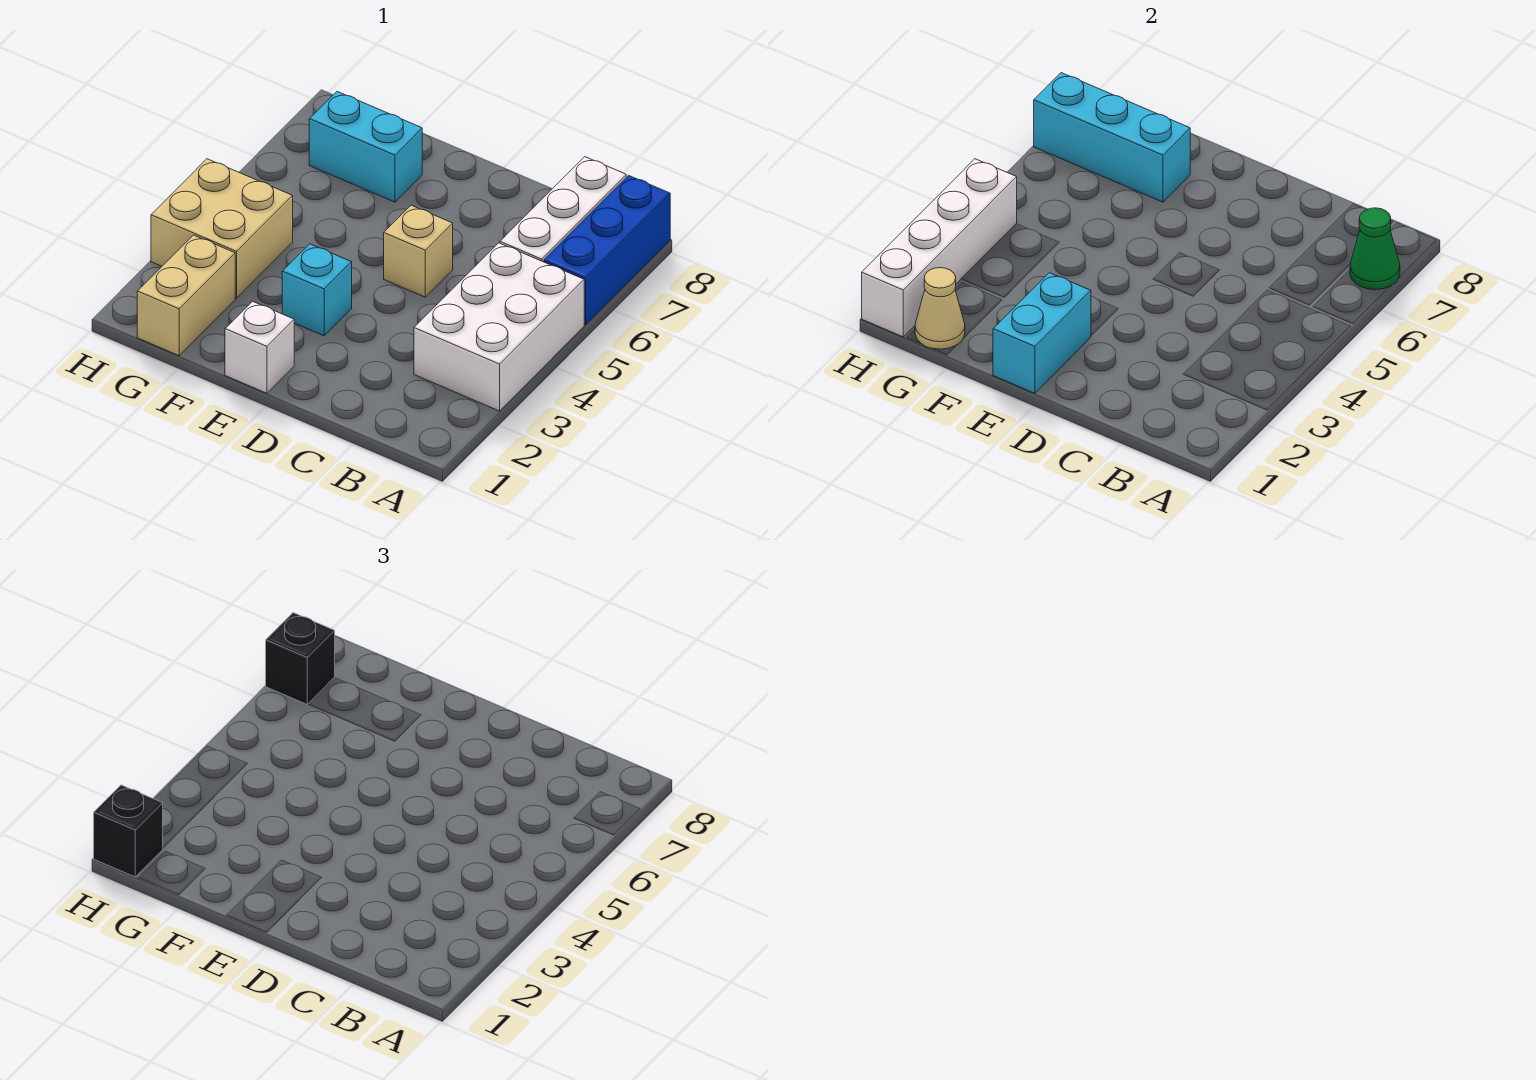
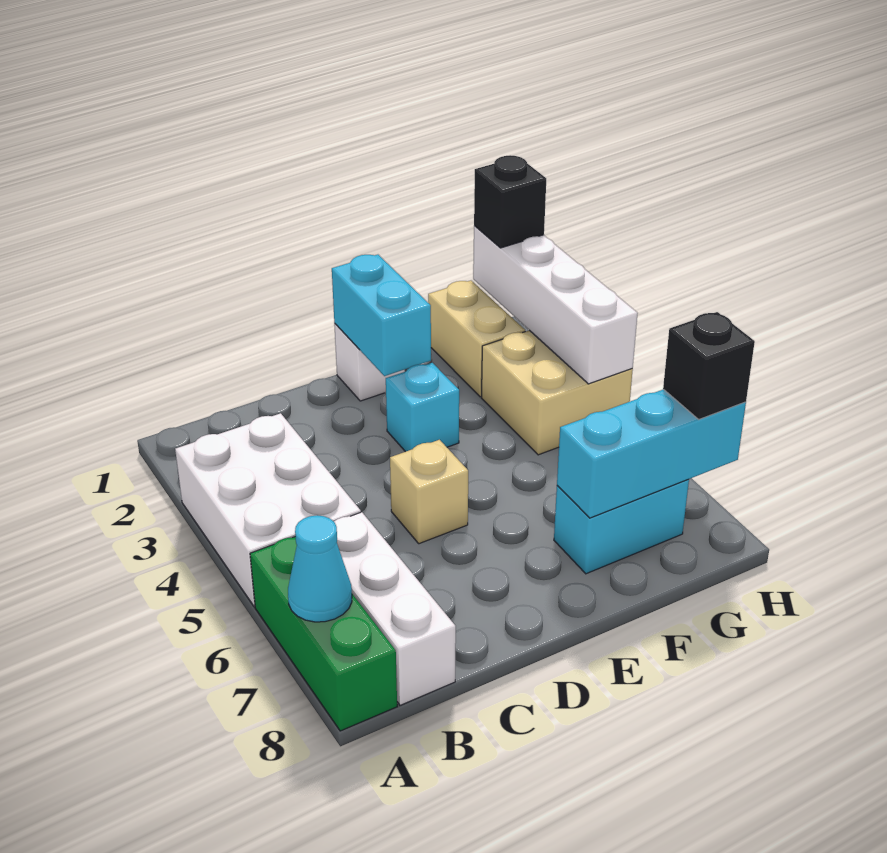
blue 1x3 brick [544,175,670,325] -> green 1x3 brick [250,537,397,731]
green 1x1 cone [1350,208,1400,290] -> cyan 1x1 cone [288,515,352,622]
tan 1x1 cone [915,268,965,349] -> none

